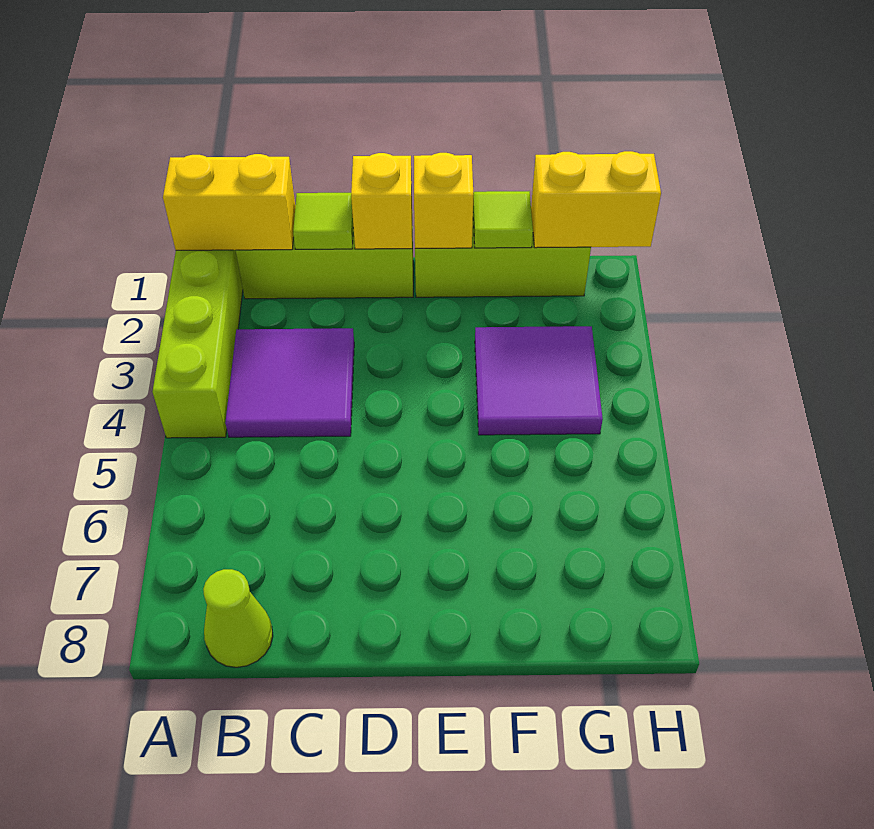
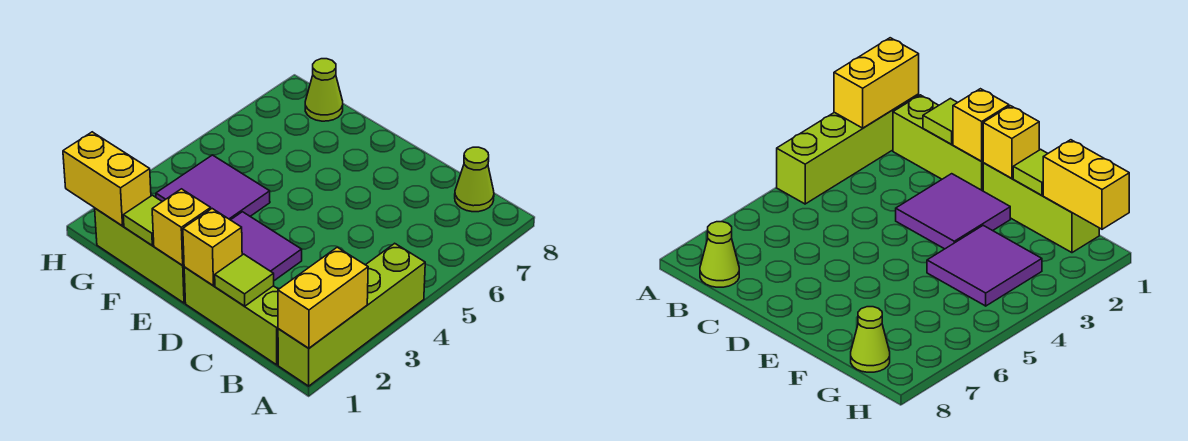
yellow 1x2 brick [163,154,295,250] -> yellow 1x2 brick turned to [278,247,368,348]
purple 2x2 tile [225,328,354,437] -> purple 2x2 tile moved to [231,212,302,281]
none -> lime 1x1 cone [305,59,343,121]

